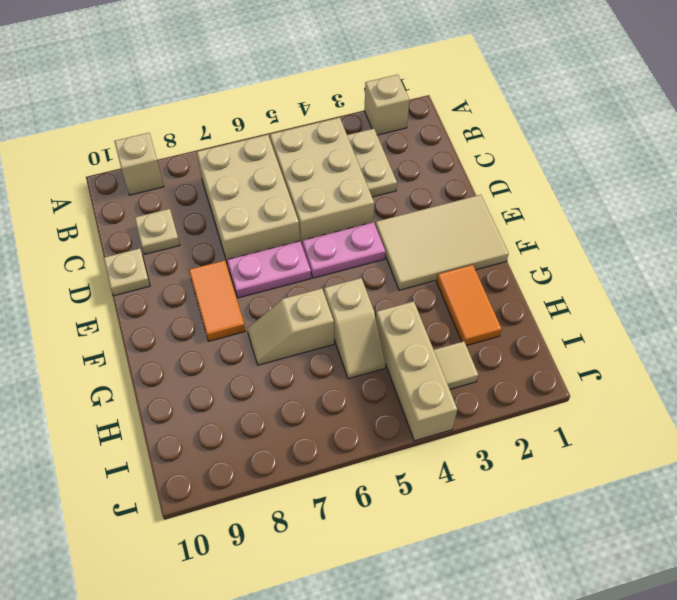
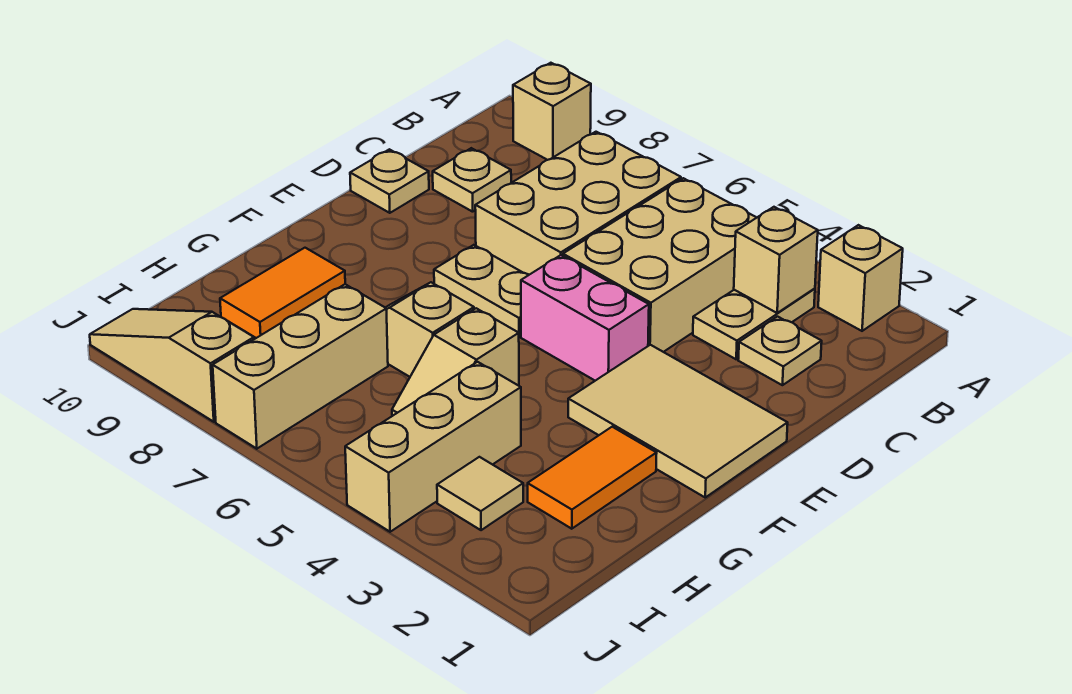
none -> tan 1x1 brick [734,207,818,313]
none -> tan 1x1 plate [738,317,822,385]
pink 1x2 plate [302,222,385,278] -> pink 1x2 brick [521,255,649,381]
pink 1x2 plate [227,241,311,298] -> tan 1x2 plate [434,245,529,336]
orange 1x2 tile [189,260,245,341] -> orange 1x2 tile moved to [220,248,345,338]
none -> tan 1x3 brick [213,284,388,449]
none -> tan 1x3 slope [90,309,254,422]

